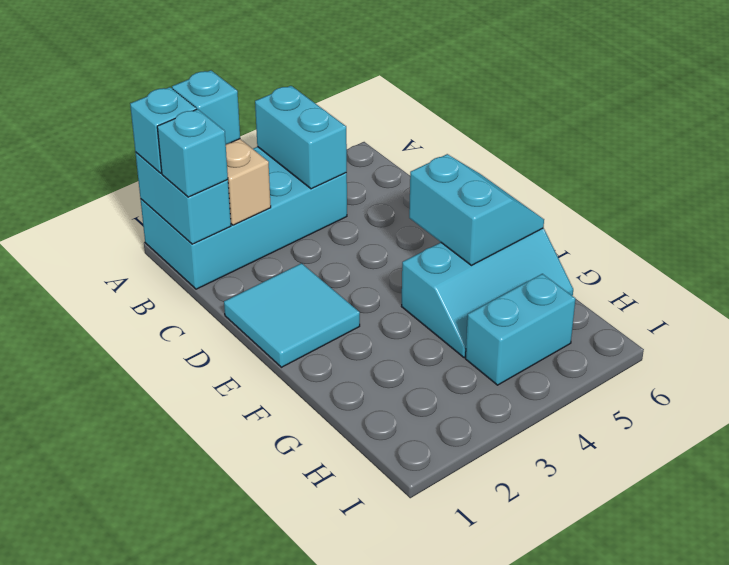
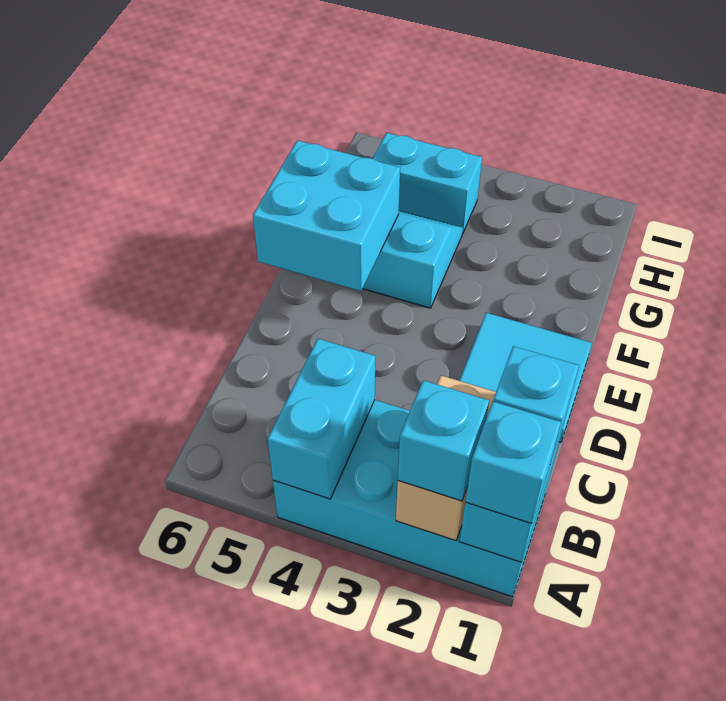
cyan 2x2 slope [409,154,544,265] -> cyan 2x2 brick [253,140,400,291]

